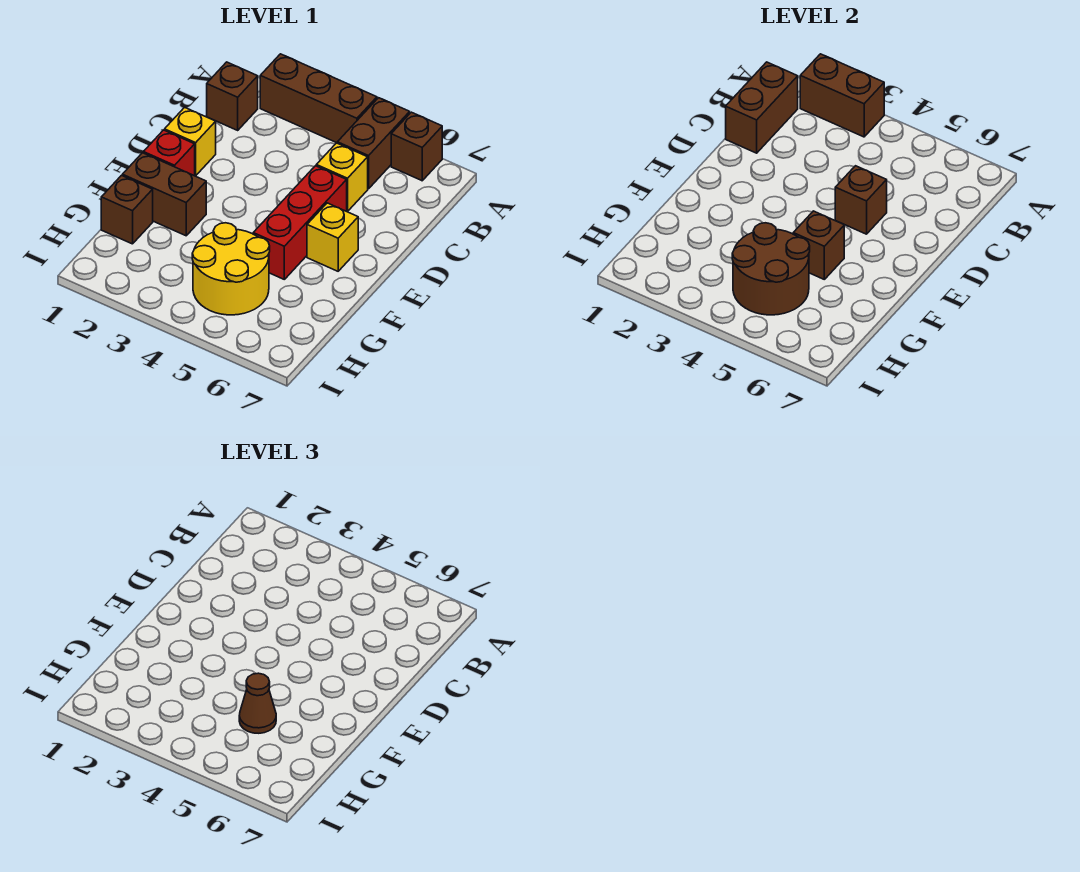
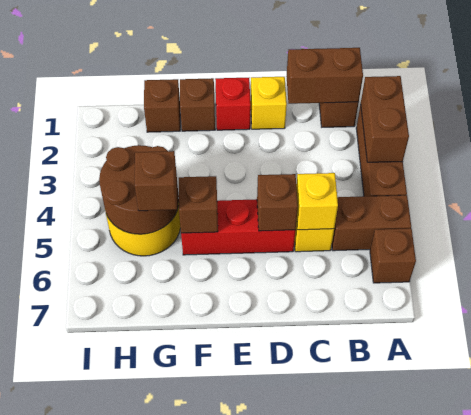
yellow 1x1 brick [307,203,358,271] -> yellow 1x1 brick moved to [296,173,338,230]
brown 1x2 brick [122,153,206,236] -> brown 1x1 brick [180,78,215,131]
brown 1x1 cone [239,673,276,733] -> brown 1x1 brick [135,151,177,211]

